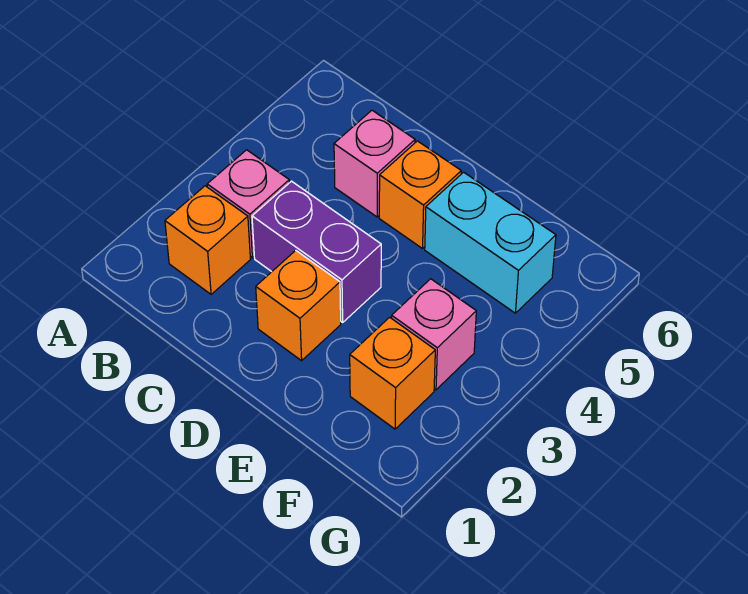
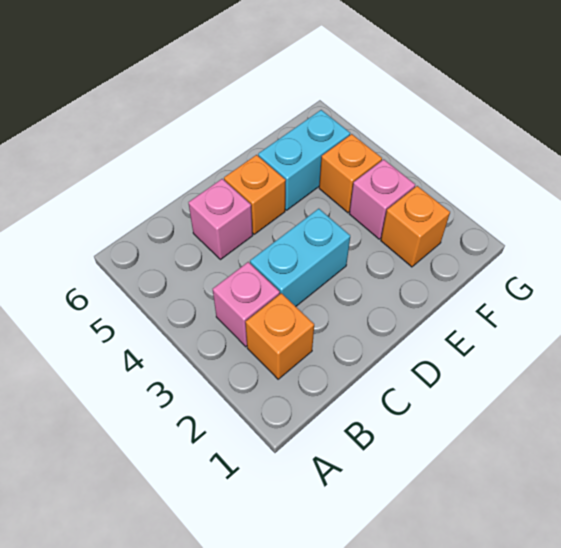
purple 1x2 brick [252,181,381,322] -> cyan 1x2 brick [250,209,350,306]
orange 1x1 brick [256,251,341,361] -> orange 1x1 brick moved to [319,134,382,213]

